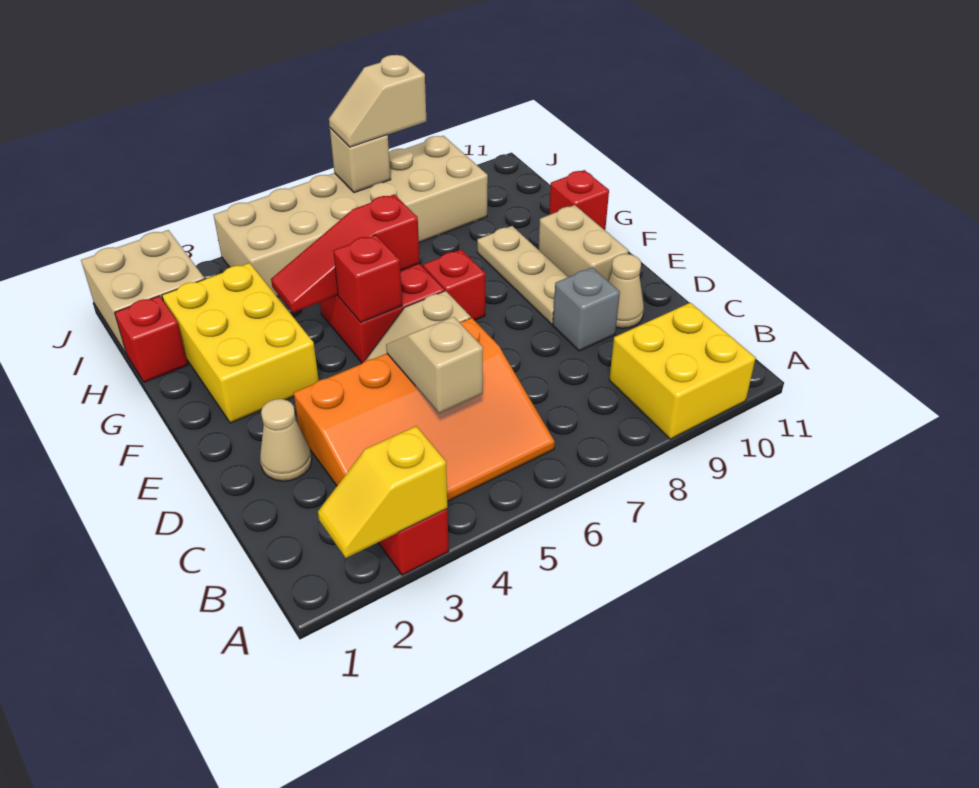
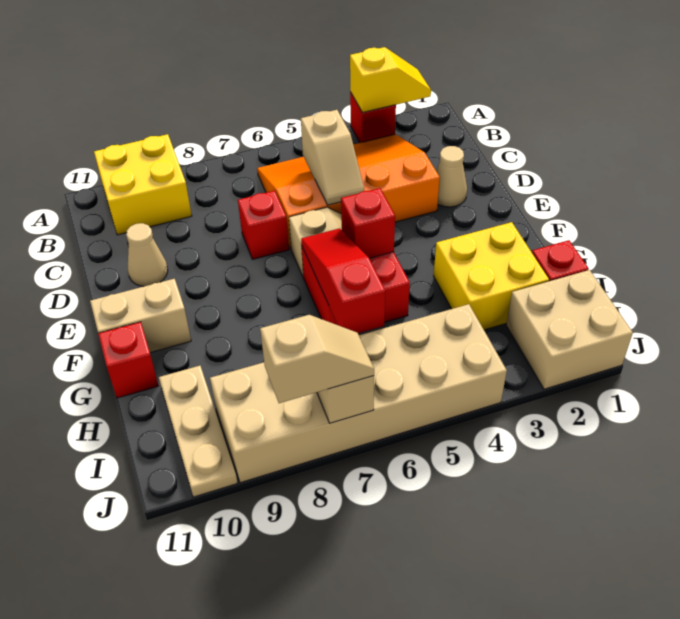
grey 1x1 brick [553,267,620,351] -> none
tan 1x3 plate [477,226,568,324] -> tan 1x3 plate moved to [159,366,237,497]
tan 1x2 brick [538,205,628,281] -> tan 1x2 brick turned to [90,279,191,353]
yellow 2x3 brick [162,263,319,423] -> yellow 2x2 brick [434,222,549,330]
red 1x1 brick [423,250,485,320] -> red 1x1 brick moved to [238,191,289,259]
red 1x3 slope [271,194,420,313] -> red 1x3 slope turned to [301,228,385,333]

